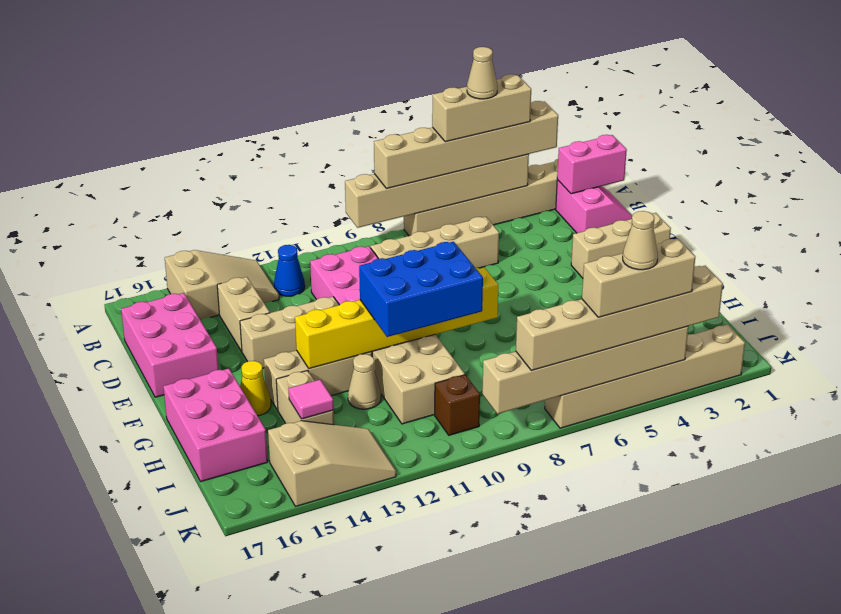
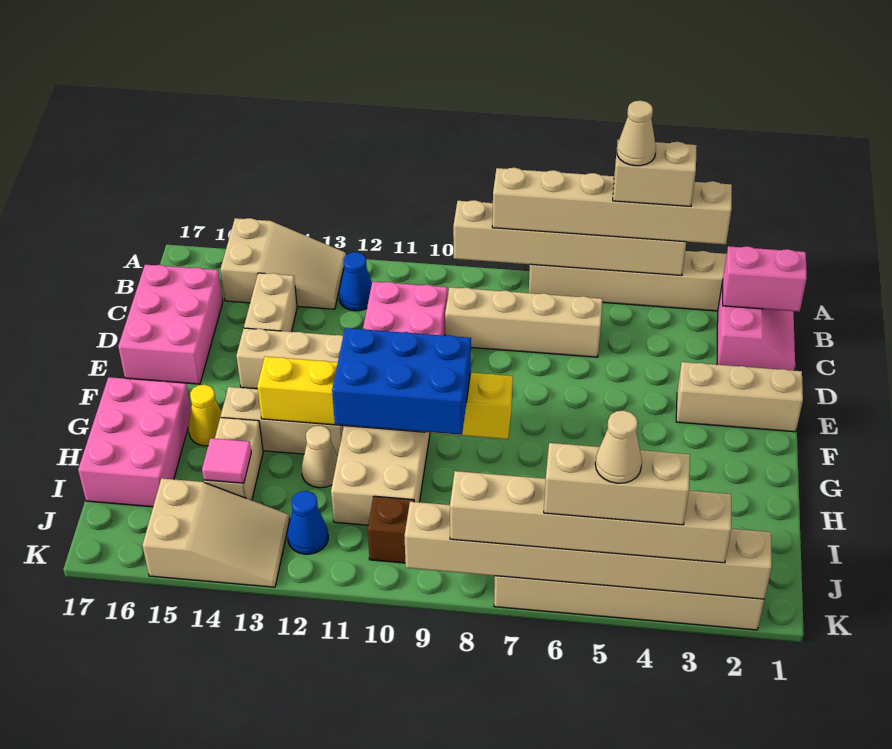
tan 1x3 brick [432,74,531,142] -> tan 1x2 brick [613,140,697,206]
none -> blue 1x1 cone [288,491,328,554]
tan 1x6 brick [482,326,688,414] -> tan 1x8 brick [405,502,772,599]

